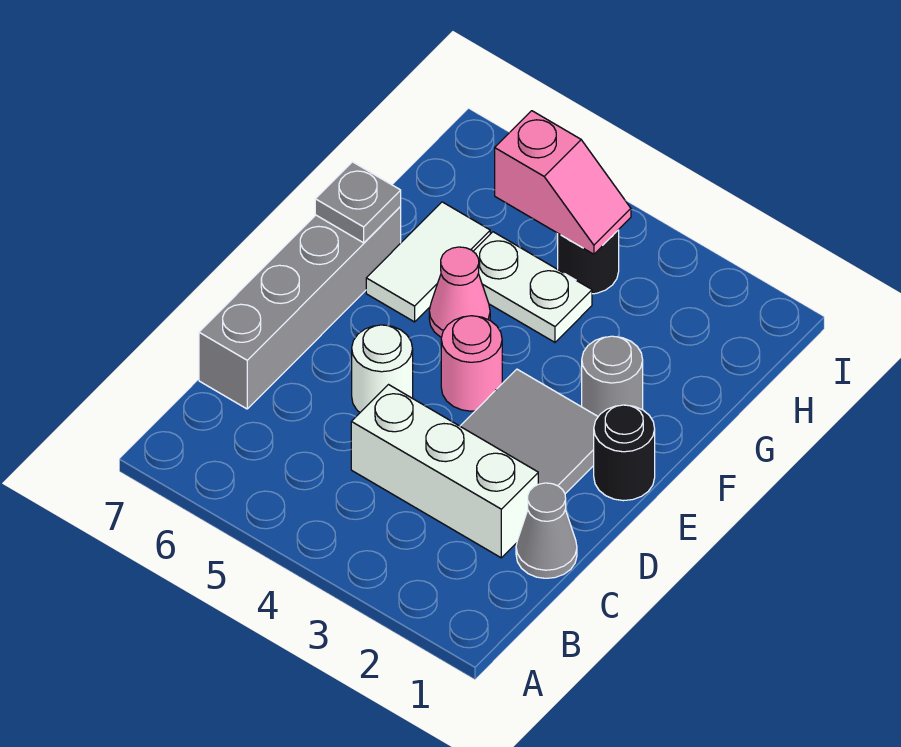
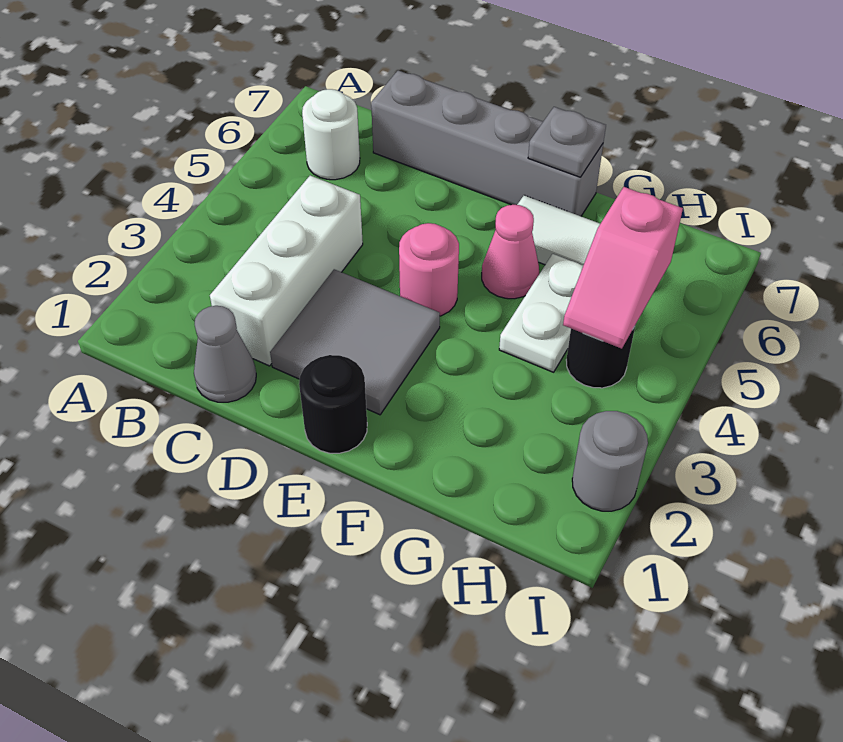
white 1x1 round brick [352,325,413,412] -> white 1x1 round brick moved to [302,89,360,180]
grey 1x1 round brick [582,336,643,416] -> grey 1x1 round brick moved to [572,411,648,511]

